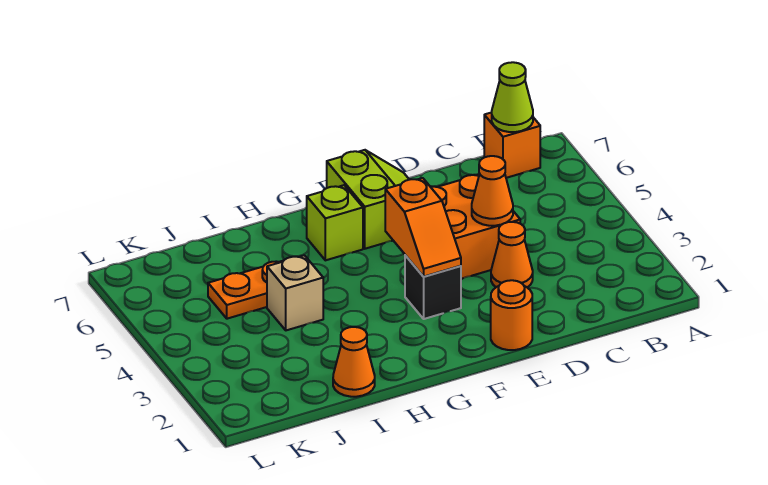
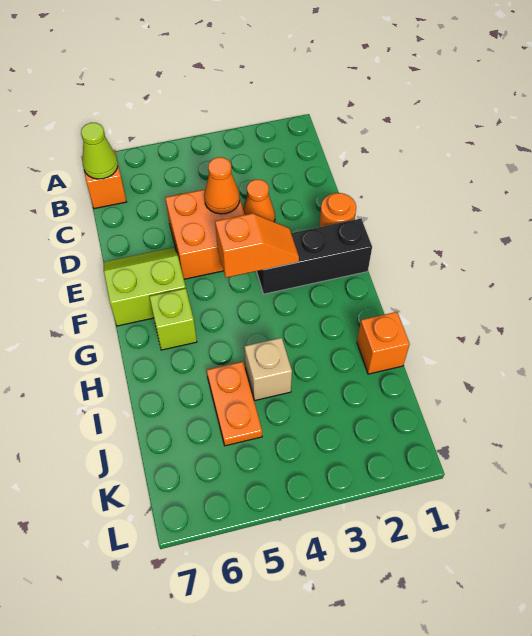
black 1x1 brick [405,255,461,319] -> black 1x3 brick [257,219,372,294]
orange 1x1 cone [333,327,375,397] -> orange 1x1 brick [357,312,410,374]

